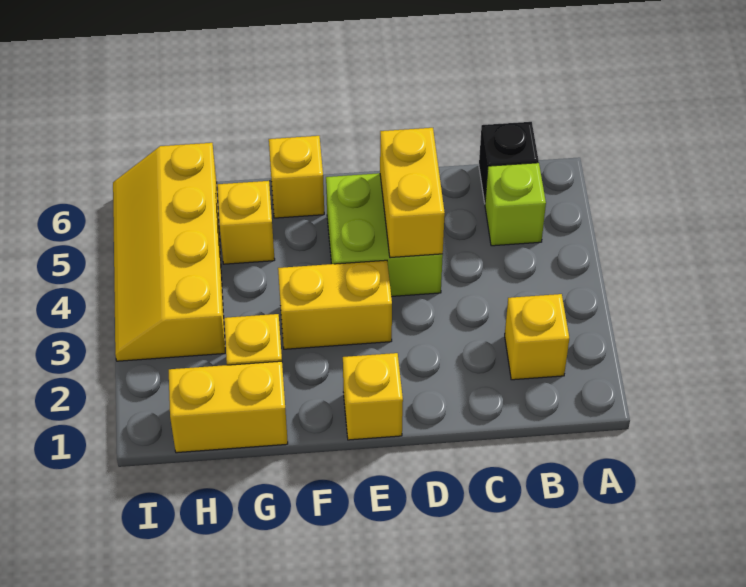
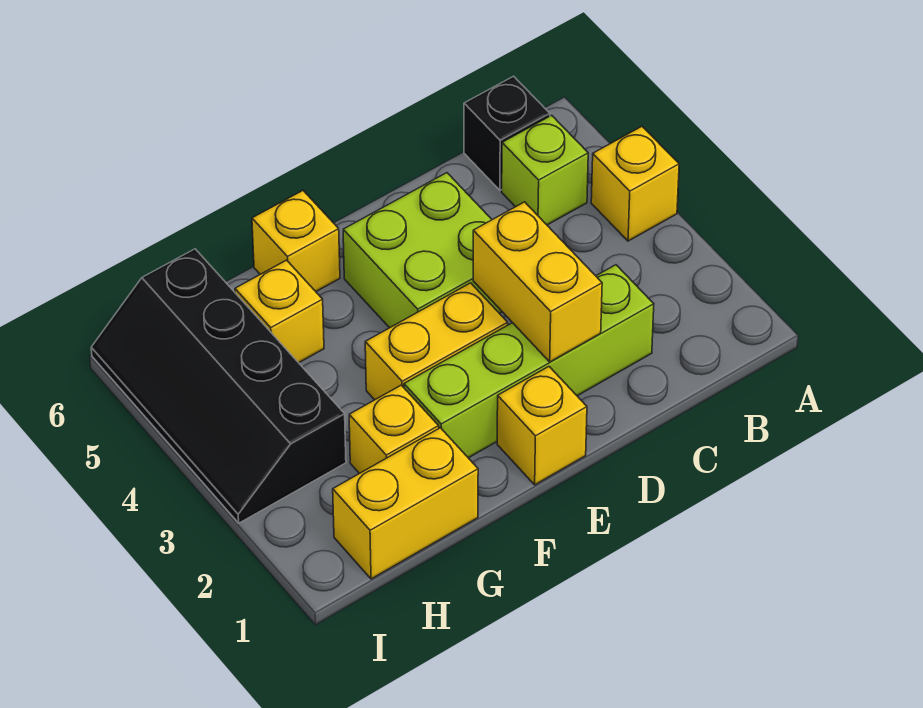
yellow 1x1 brick [505,294,569,380] -> yellow 1x1 brick moved to [591,126,679,241]
none -> lime 1x4 brick [404,265,654,458]
yellow 1x2 brick [380,128,445,258] -> yellow 1x2 brick moved to [473,202,602,362]
yellow 2x4 slope [113,143,225,361] -> black 2x4 slope [91,249,346,523]

